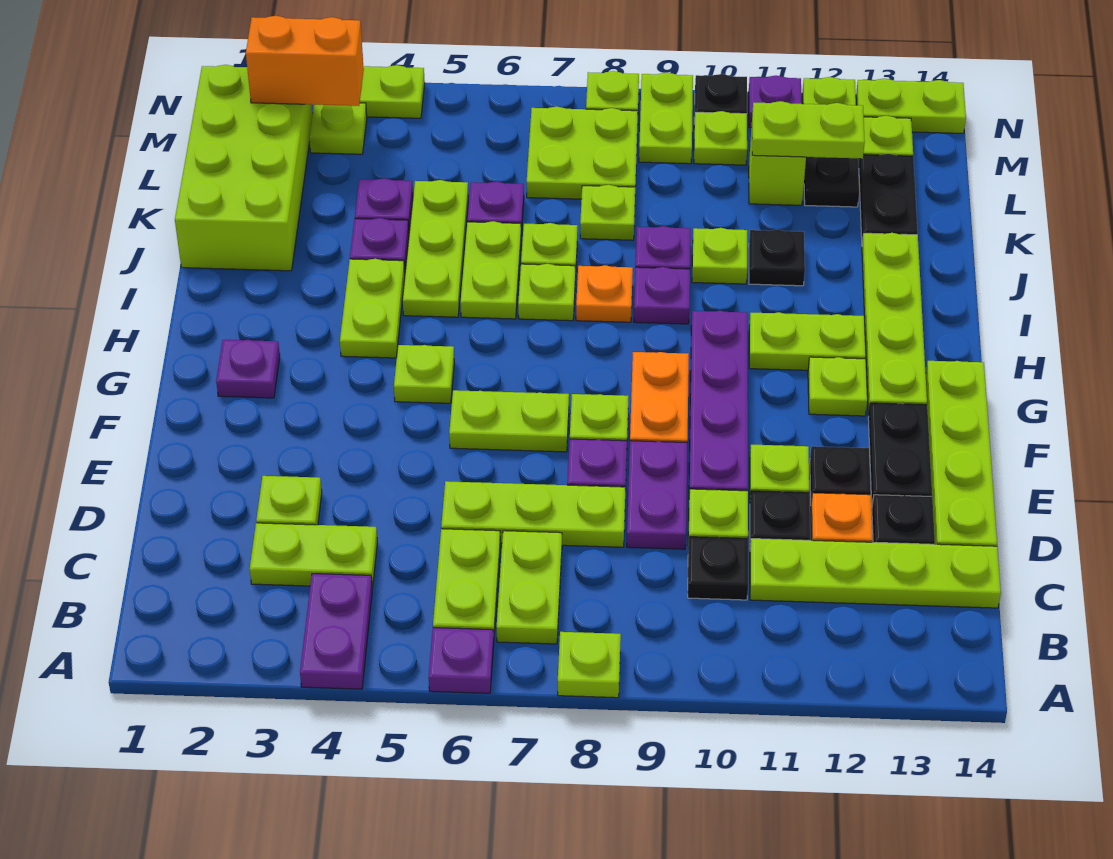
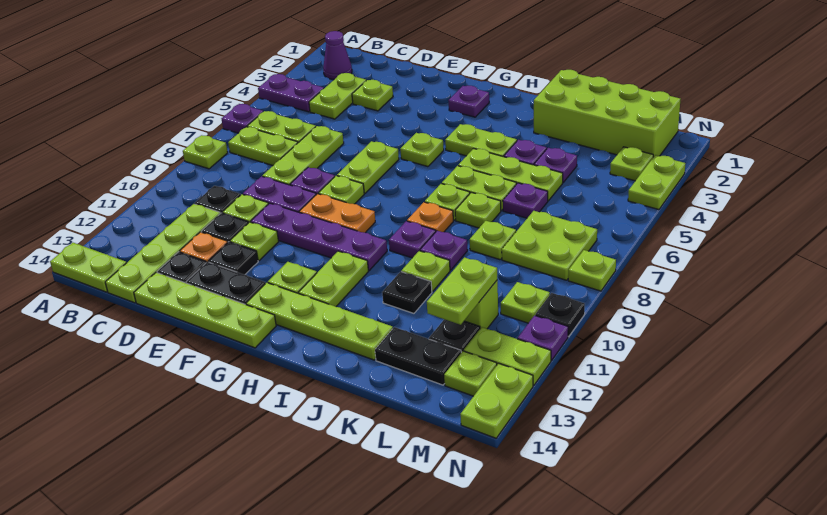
none -> purple 1x1 cone [323,31,352,80]
orange 1x2 brick [246,16,364,106] -> none
lime 1x2 plate [639,73,693,164] -> lime 1x2 plate moved to [50,243,126,292]

